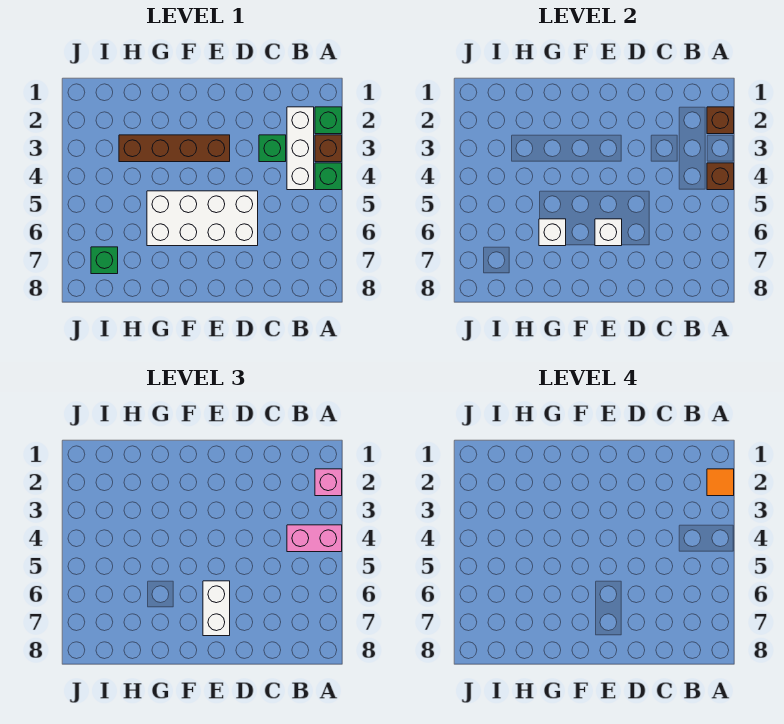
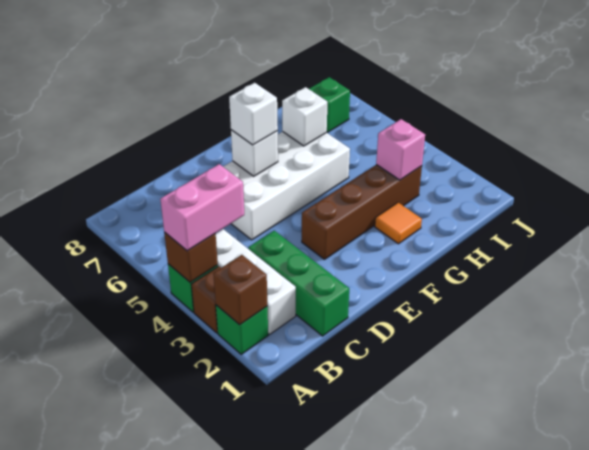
pink 1x1 brick [315,469,342,496] -> pink 1x1 brick moved to [376,119,425,180]
orange 1x1 tile [707,469,734,496] -> orange 1x1 tile moved to [375,203,422,244]
green 1x1 brick [259,135,286,162] -> green 1x3 brick [248,231,349,336]
white 1x2 brick [203,581,230,636] -> white 1x1 brick [229,83,278,145]

